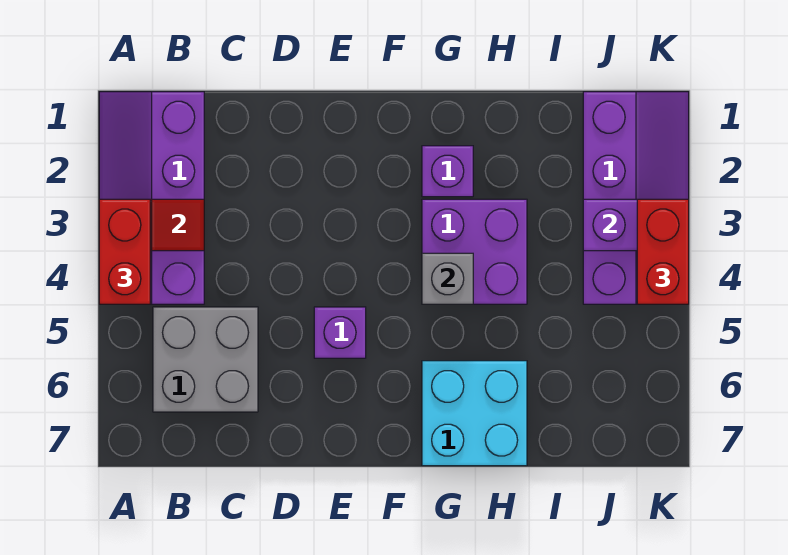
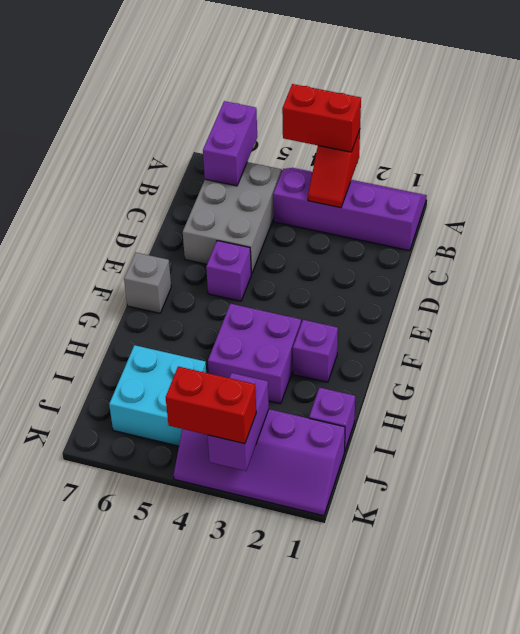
none -> purple 1x2 brick [203,101,257,186]
grey 2x2 brick [153,307,258,412] -> grey 2x3 brick [183,162,281,274]
grey 1x1 brick [422,253,473,304] -> grey 1x1 brick moved to [124,253,171,313]
cyan 2x2 brick [422,361,527,466] -> cyan 2x2 brick moved to [109,345,206,446]
none -> purple 1x1 brick [309,388,355,452]

